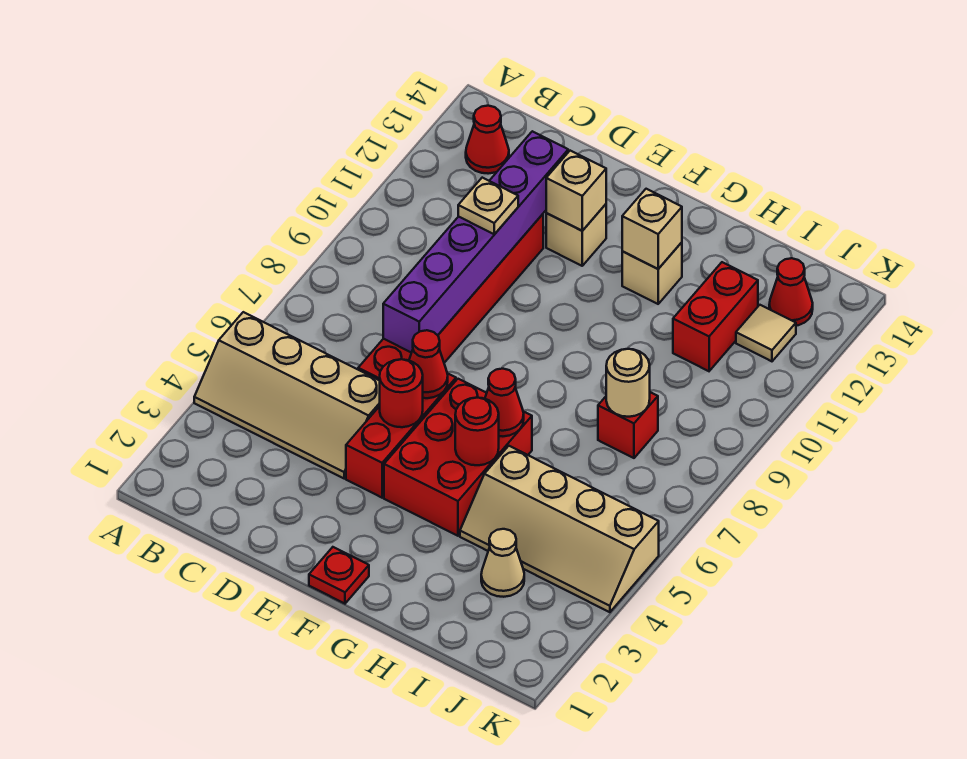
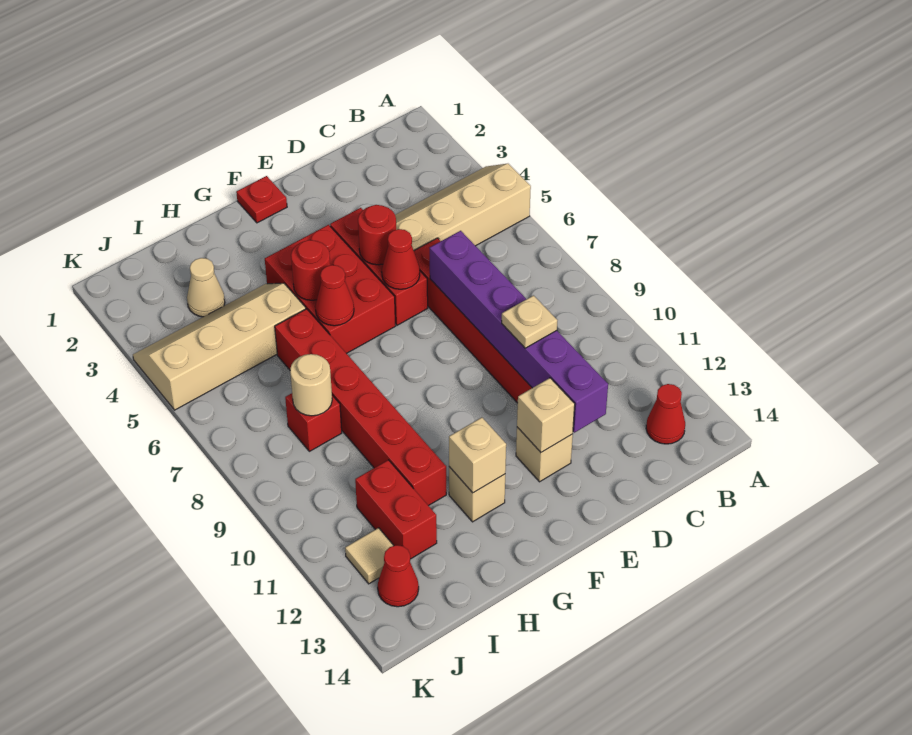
none -> red 1x6 brick [275,309,446,506]

